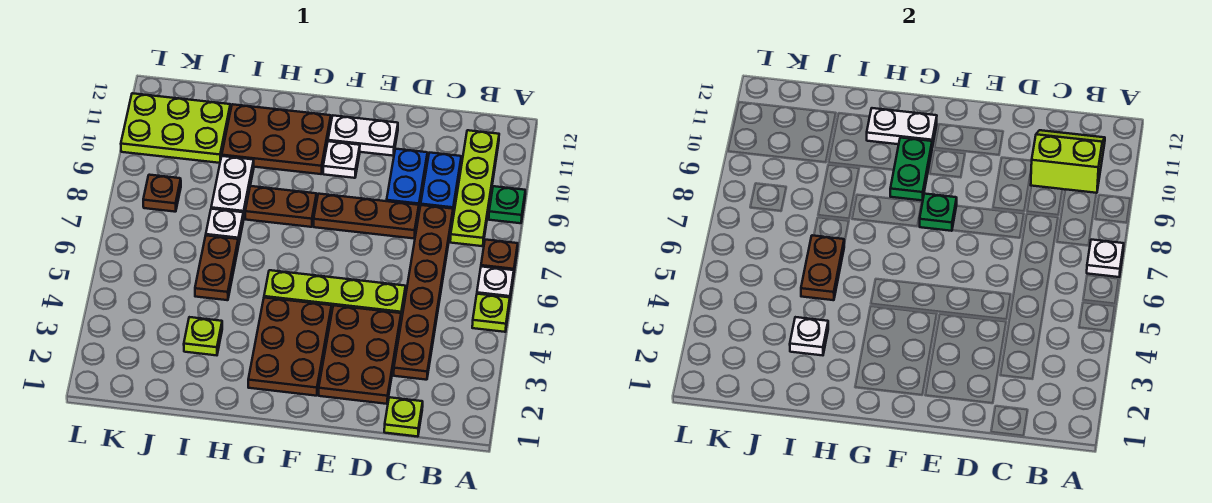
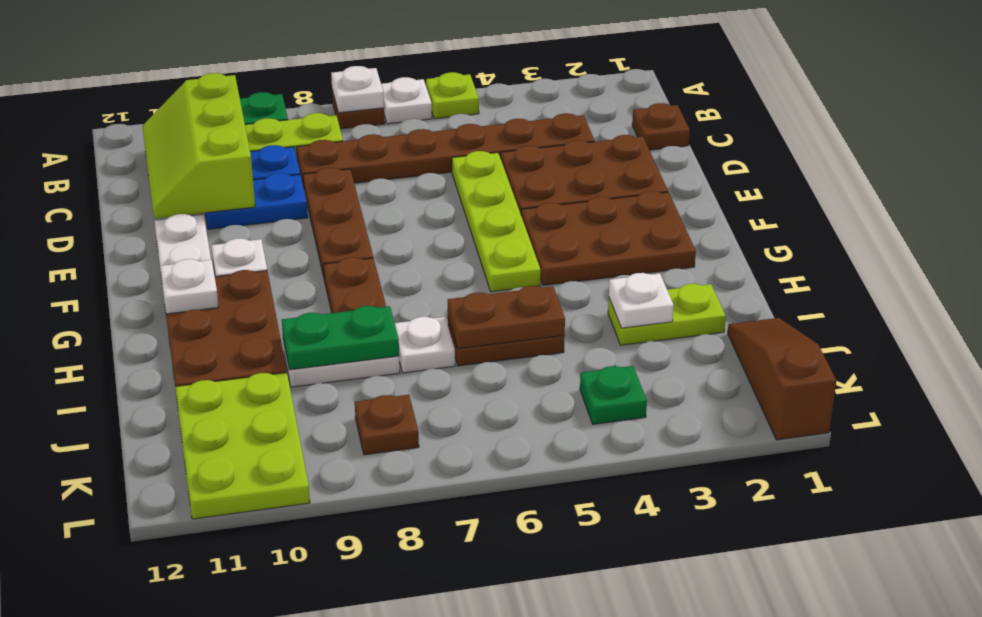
lime 2x2 slope [1031,130,1105,193] -> lime 2x3 slope [142,73,255,219]
lime 1x1 plate [384,397,423,437] -> brown 1x1 plate [632,103,690,150]
green 1x1 plate [920,194,957,231] -> green 1x1 plate moved to [580,366,647,424]
green 1x2 plate [890,138,932,200] -> green 1x2 plate moved to [282,306,399,370]
white 1x2 plate [867,108,937,147] -> white 1x1 plate [160,259,219,314]
lime 1x1 plate [184,317,222,355] -> lime 1x2 plate [608,284,726,345]
none -> brown 1x3 slope [728,318,836,440]

